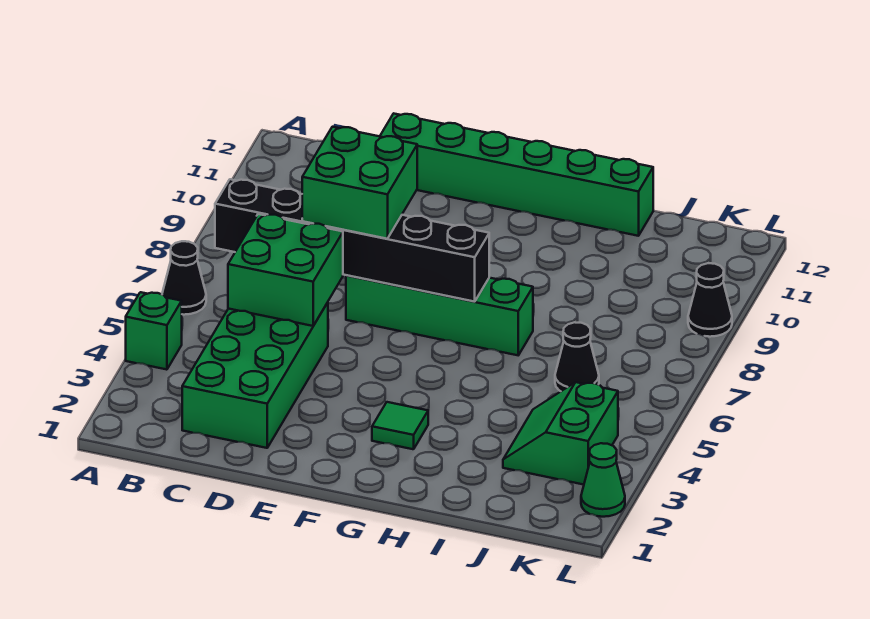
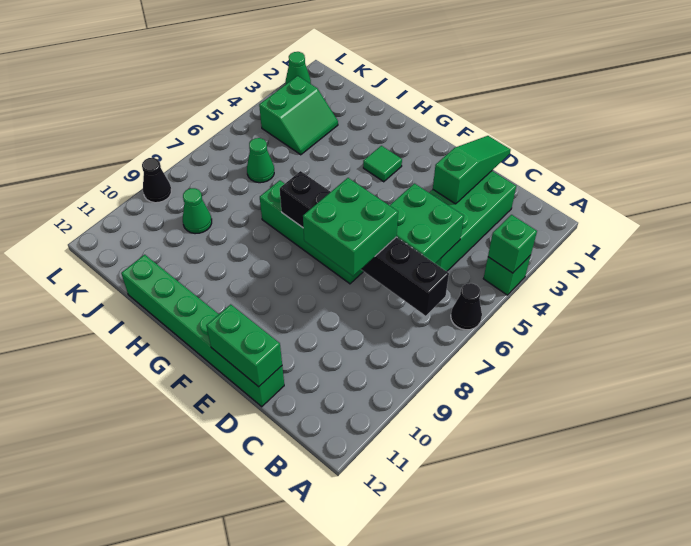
none -> green 1x1 brick [488,215,537,273]
none -> green 1x3 slope [433,136,511,204]
none -> green 1x2 brick [206,304,282,387]
black 1x1 cone [555,322,599,391] -> green 1x1 cone [247,138,274,183]
none -> green 1x1 cone [183,188,212,234]

